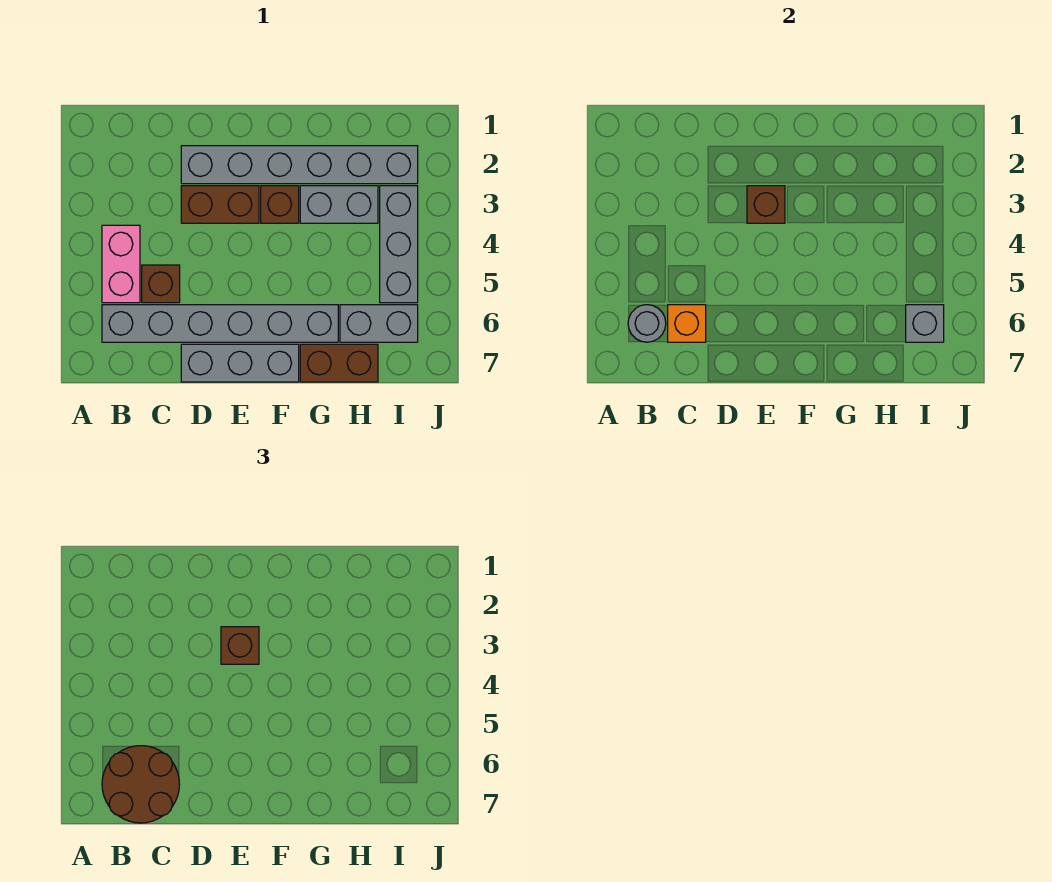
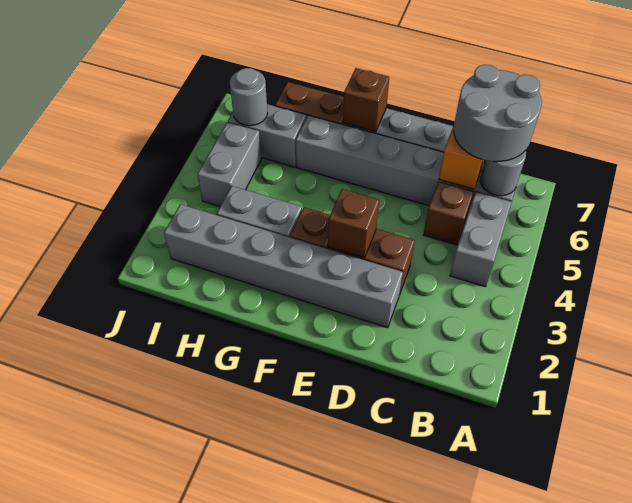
pink 1x2 brick [102,225,140,303] -> grey 1x2 brick [450,192,512,287]
brown 2x2 round brick [102,746,180,823] -> grey 2x2 round brick [454,65,542,162]
brown 1x1 brick [221,627,259,664] -> brown 1x1 brick moved to [343,68,389,132]
grey 1x3 brick [380,186,418,303] -> grey 1x2 brick [197,122,262,207]
grey 1x1 brick [906,305,944,342] -> grey 1x1 round brick [230,68,268,126]

